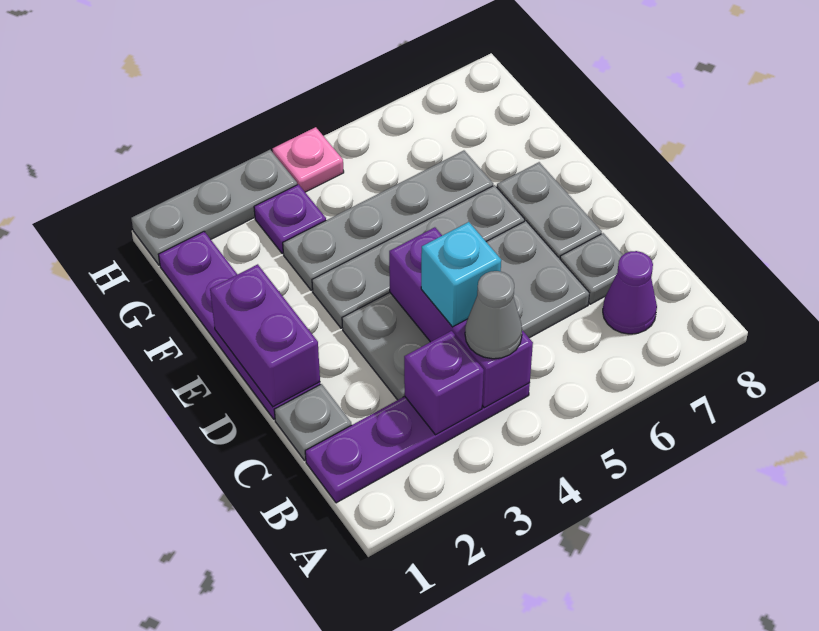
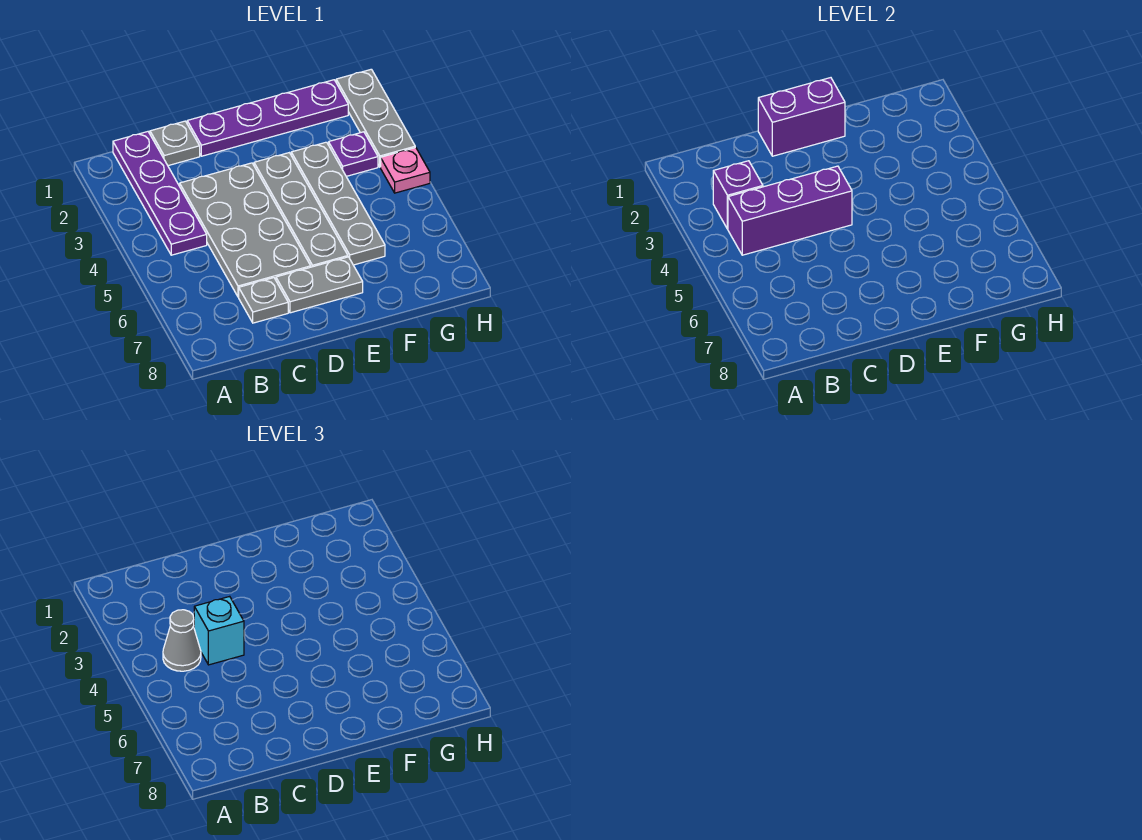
purple 1x1 cone [603,251,657,334] -> none

